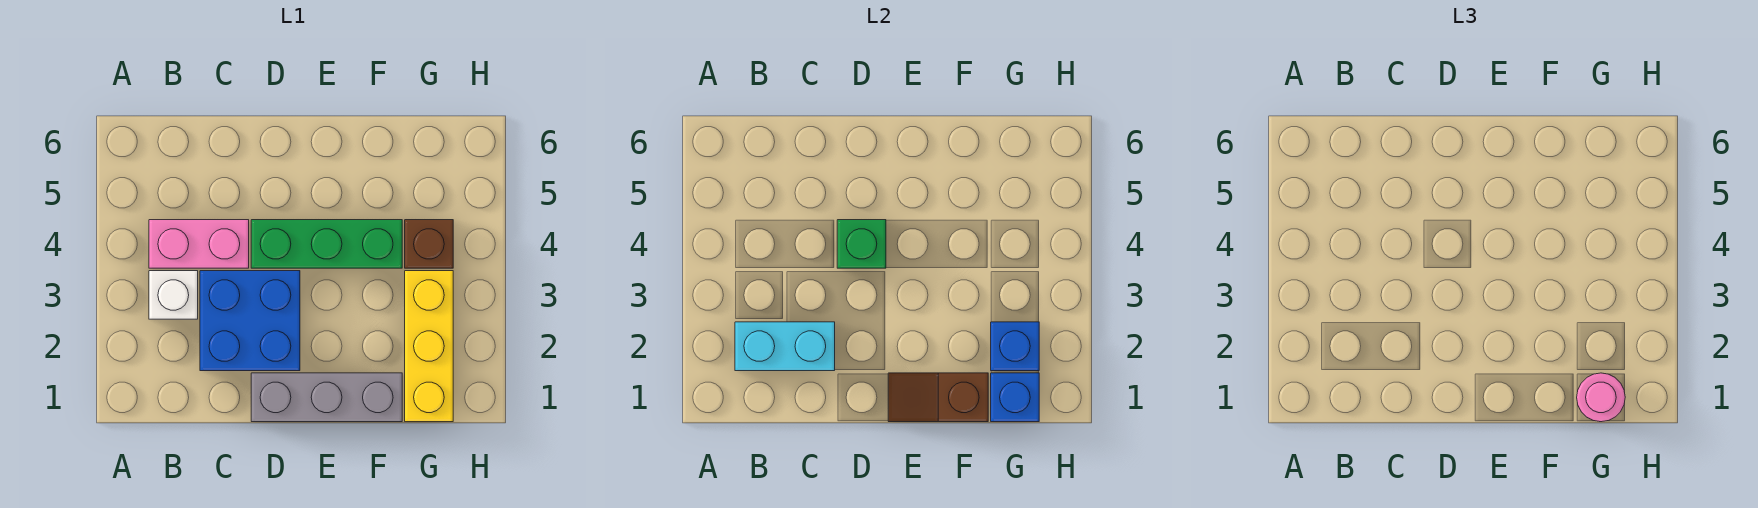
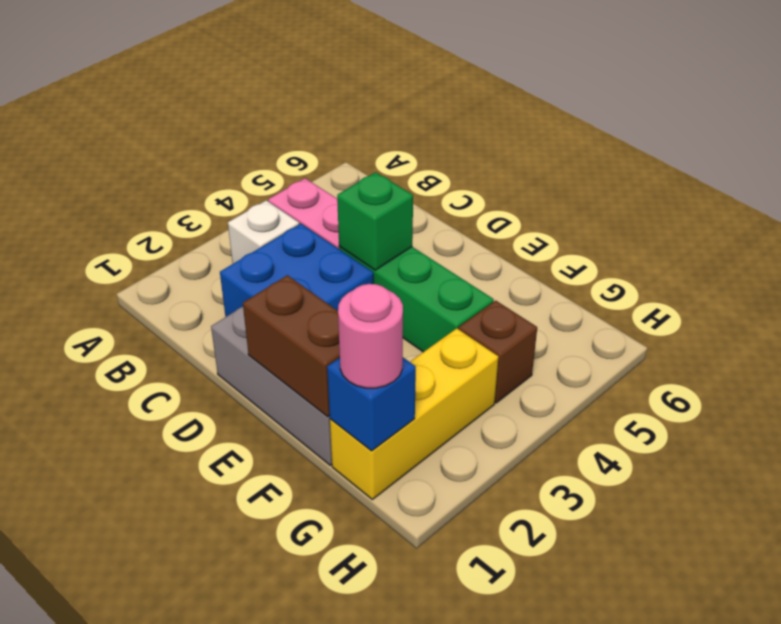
cyan 1x2 brick [735,322,835,371] -> none
brown 1x2 slope [888,373,988,422] -> brown 1x2 brick [243,275,340,417]
blue 1x1 brick [991,322,1039,371] -> none

